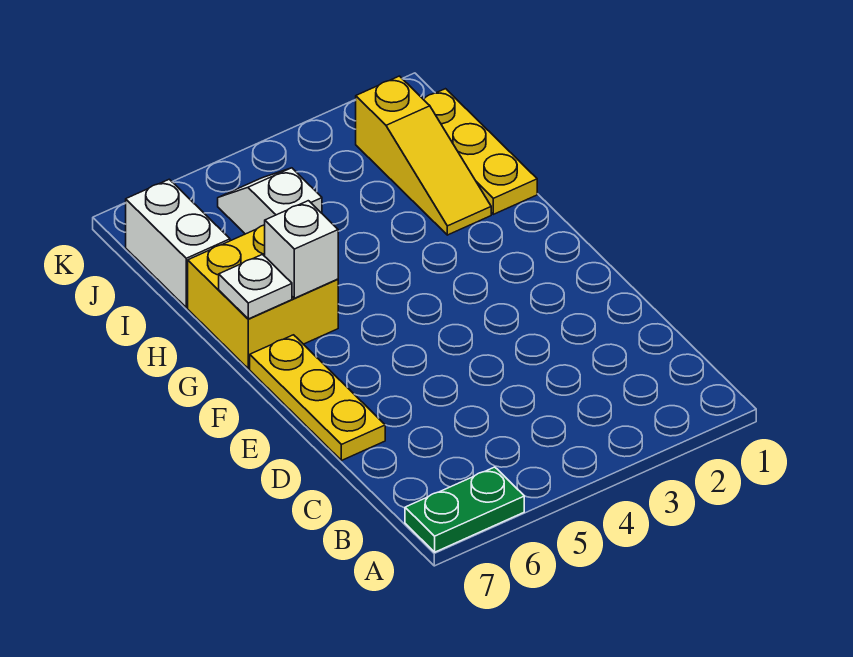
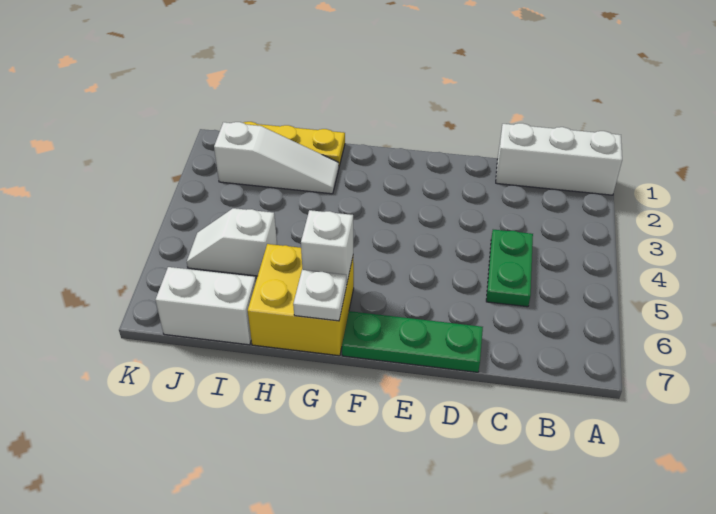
none -> white 1x3 brick [496,123,622,195]
green 1x2 plate [405,467,524,552] -> green 1x2 plate moved to [486,230,533,307]
yellow 1x3 plate [250,335,385,461] -> green 1x3 plate [342,311,483,372]
yellow 1x3 slope [356,76,491,235] -> white 1x3 slope [214,122,339,194]

